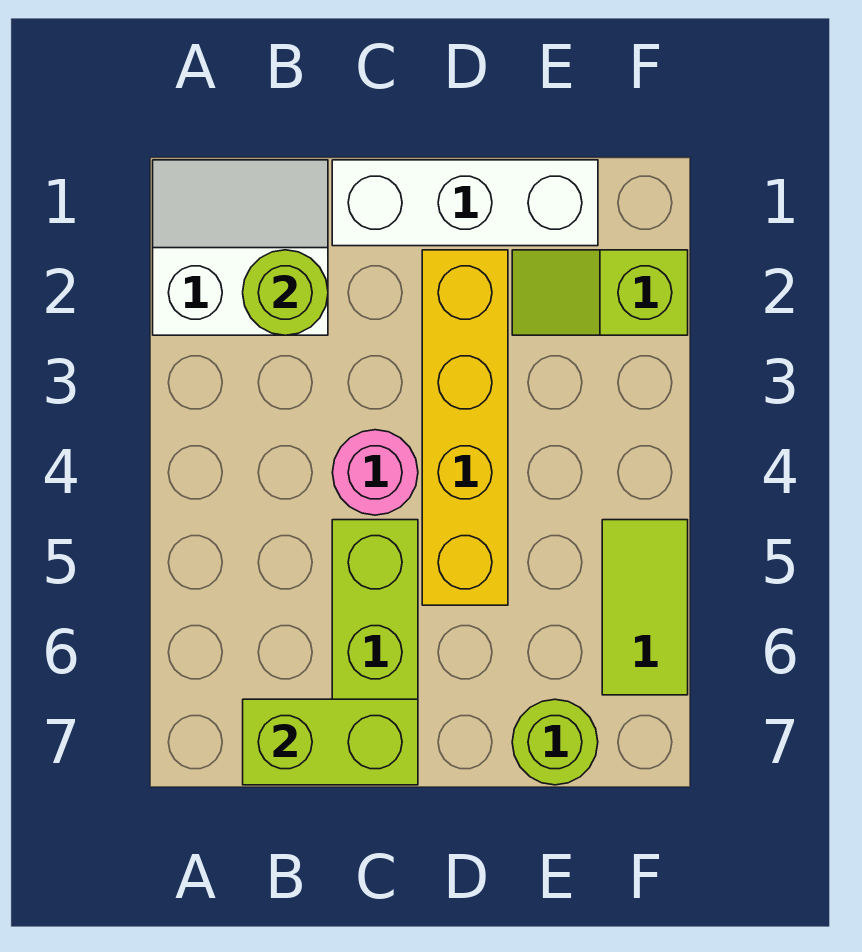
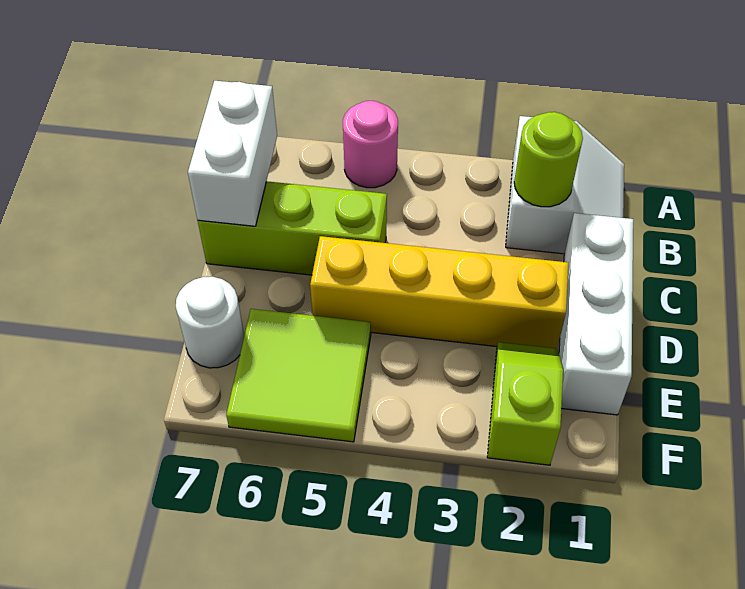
lime 1x2 brick [243,699,418,785] -> white 1x2 brick [188,81,277,226]
pink 1x1 round brick [332,430,418,515] -> pink 1x1 round brick moved to [343,101,398,188]
lime 1x1 round brick [512,699,598,785] -> white 1x1 round brick [176,277,244,368]
lime 1x2 tile [602,520,688,695] -> lime 2x2 tile [226,309,371,442]

